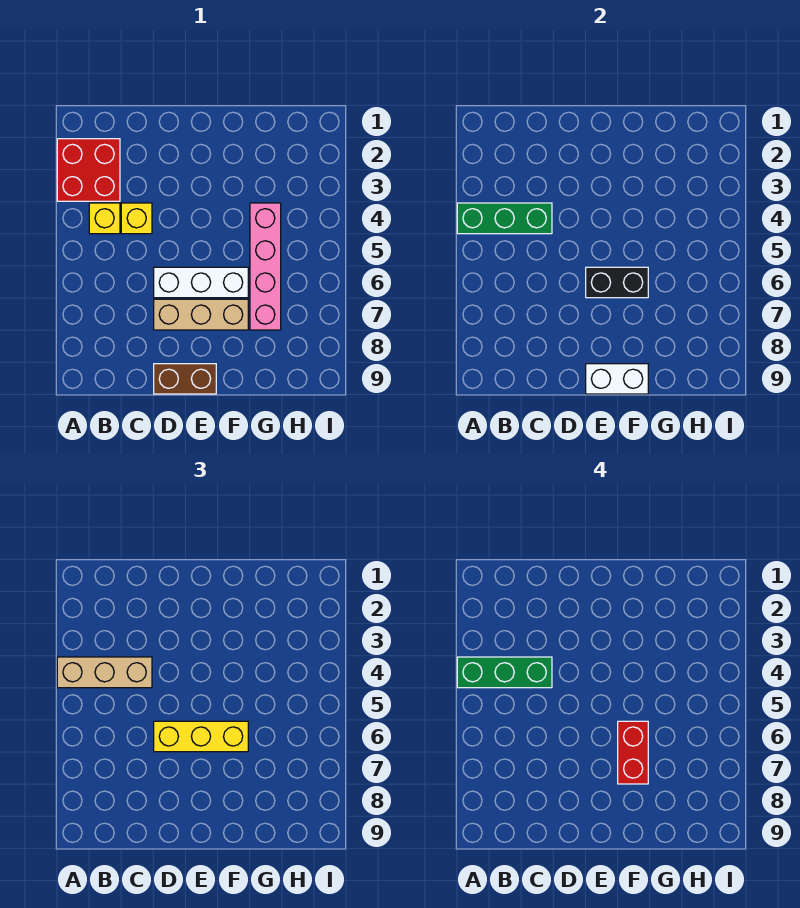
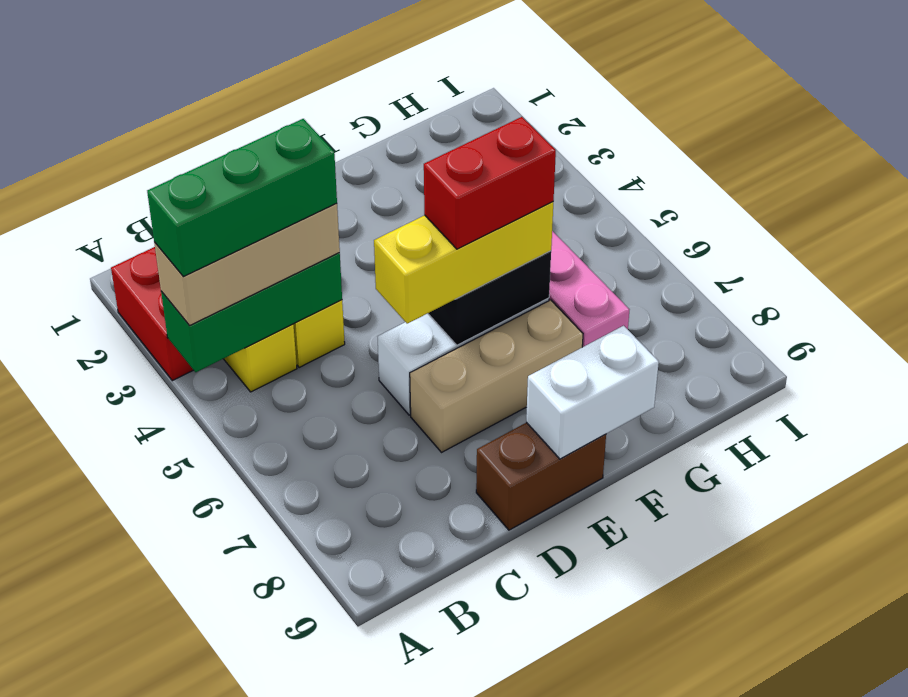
red 1x2 brick [618,721,648,784] -> red 1x2 brick turned to [424,117,556,249]

